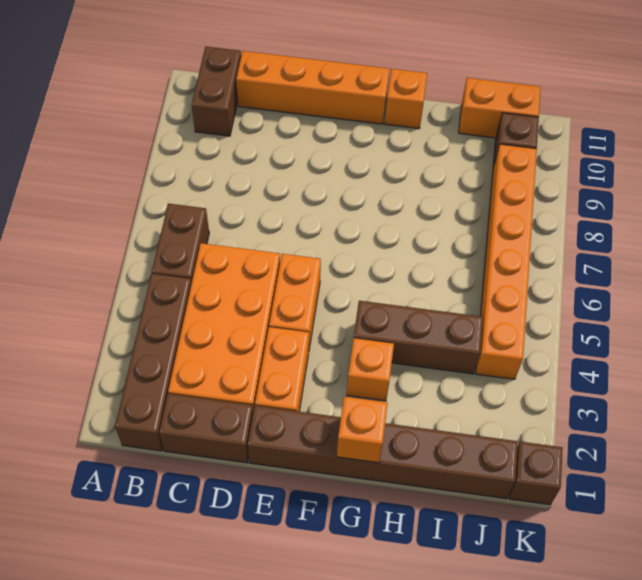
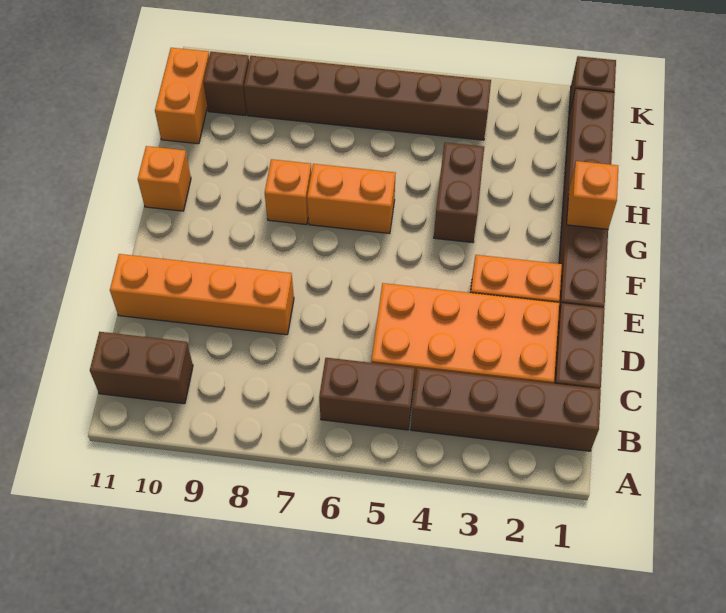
orange 1x4 brick [236,51,390,124] -> orange 1x4 brick turned to [110,254,294,335]
orange 1x2 brick [269,254,321,349] -> orange 1x2 brick moved to [307,164,396,234]
orange 1x1 brick [347,338,394,401] -> orange 1x1 brick moved to [265,159,312,225]
brown 1x3 brick [354,301,483,374] -> brown 1x2 brick [434,143,484,243]
orange 1x6 brick [476,144,537,379] -> brown 1x6 brick [244,56,491,140]

